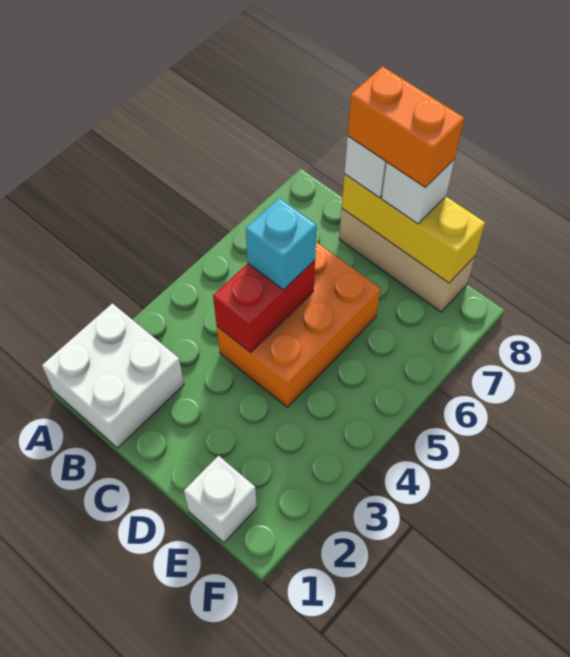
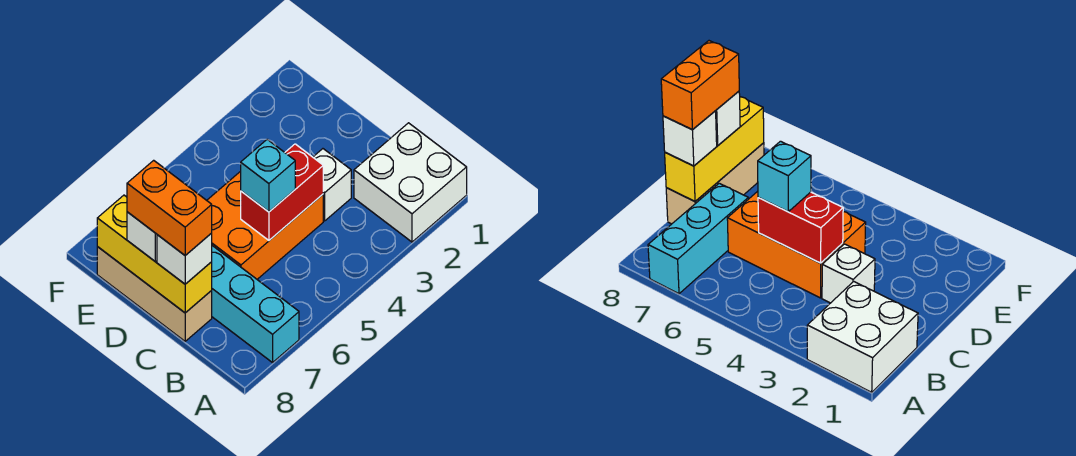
none -> cyan 1x3 brick [211,246,299,363]
white 1x1 brick [184,456,257,543] -> white 1x1 brick moved to [313,149,351,221]

